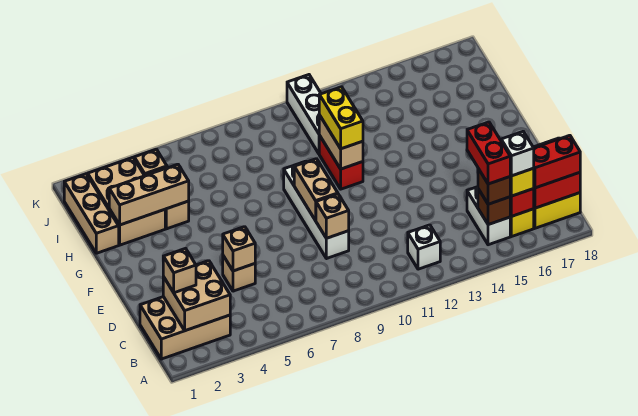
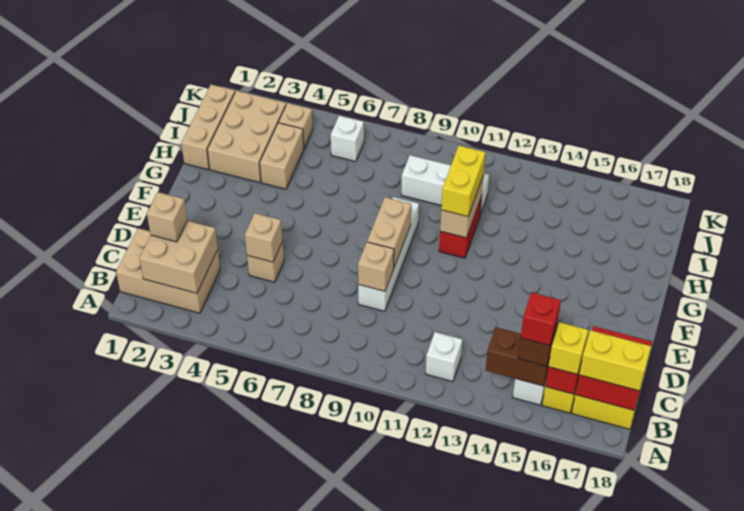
brown 1x1 brick [478,189,510,225] -> brown 1x2 brick [486,327,550,386]
red 1x2 brick [467,122,510,184] -> red 1x1 brick [521,292,561,346]
white 1x1 brick [501,132,534,176] -> white 1x1 brick moved to [331,116,364,162]
red 1x2 brick [534,135,580,188] -> yellow 1x2 brick [579,330,651,391]
tan 1x3 brick [109,164,189,225] -> none
white 1x3 brick [287,75,321,153] -> white 1x3 brick turned to [401,155,489,214]

